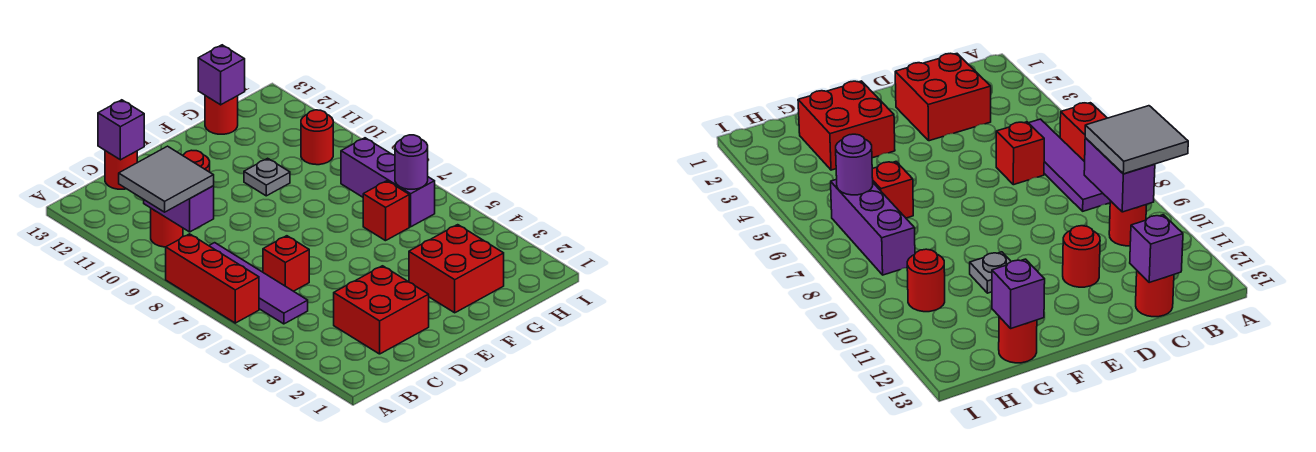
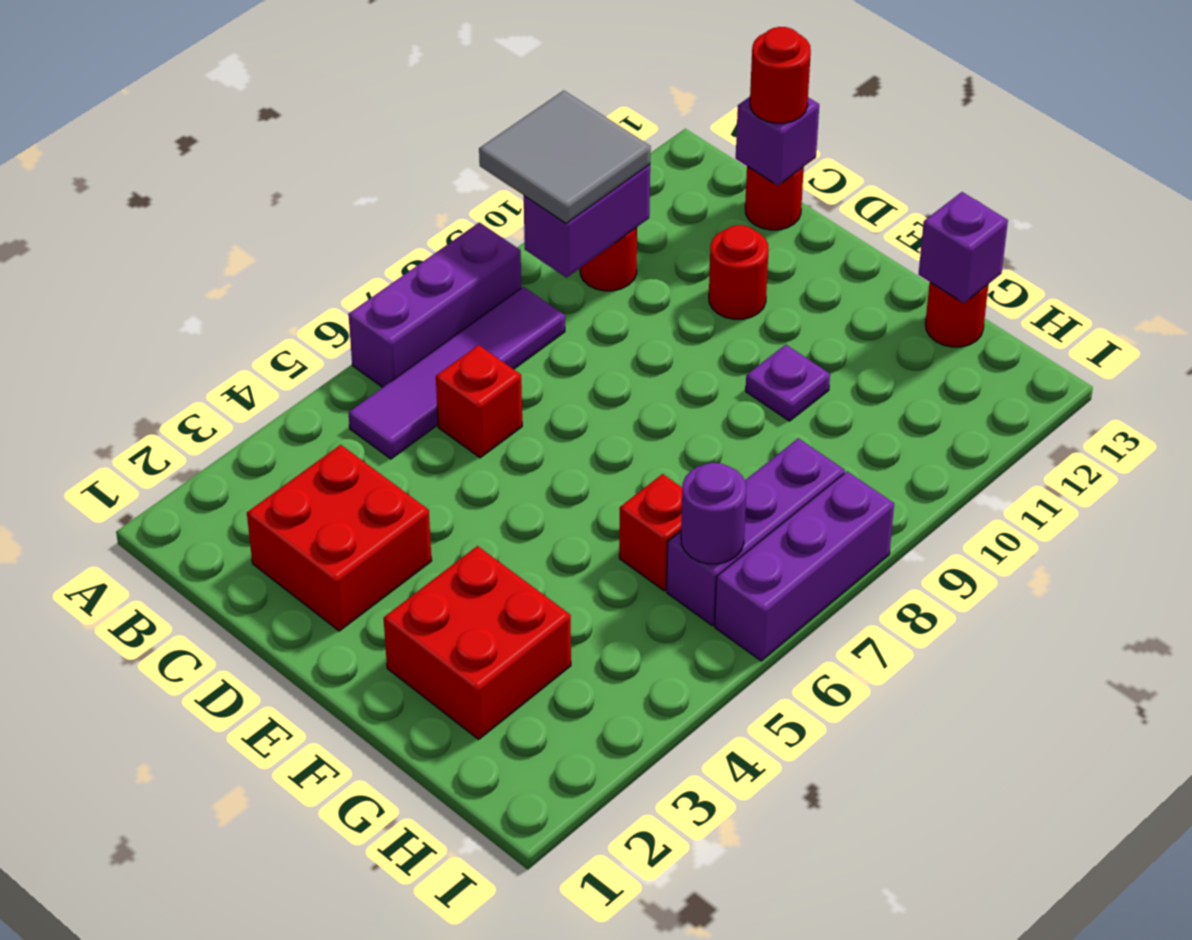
red 1x3 brick [166,234,259,323] -> purple 1x3 brick [348,222,521,387]
grey 1x1 plate [244,158,290,196] -> purple 1x1 plate [746,345,830,421]
red 1x1 round brick [301,110,333,165] -> red 1x1 round brick moved to [750,27,811,123]
none -> purple 1x3 brick [715,472,894,661]

